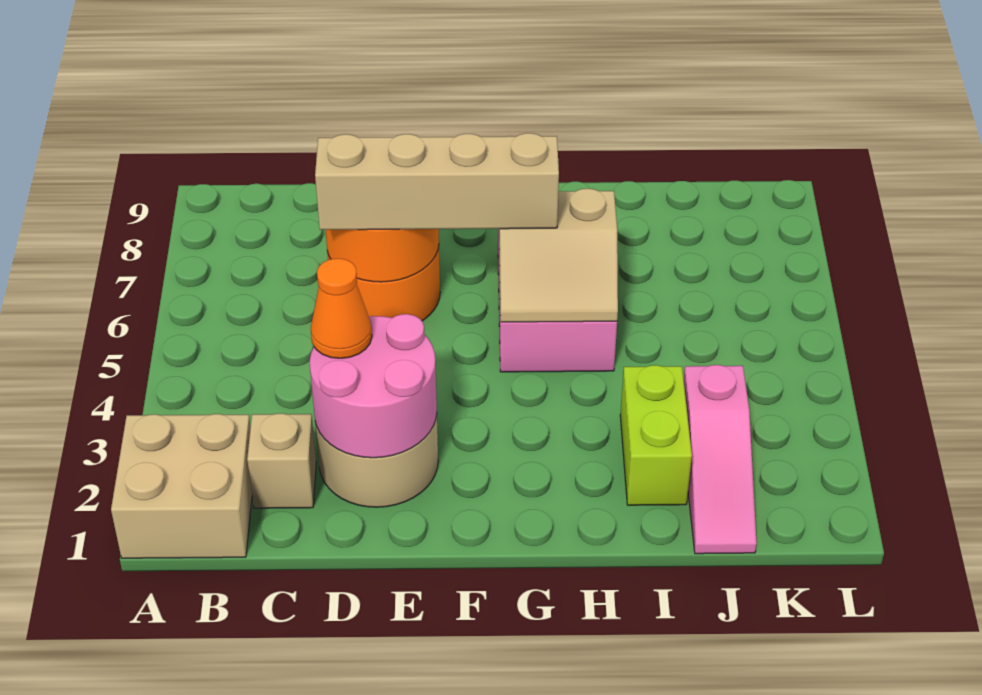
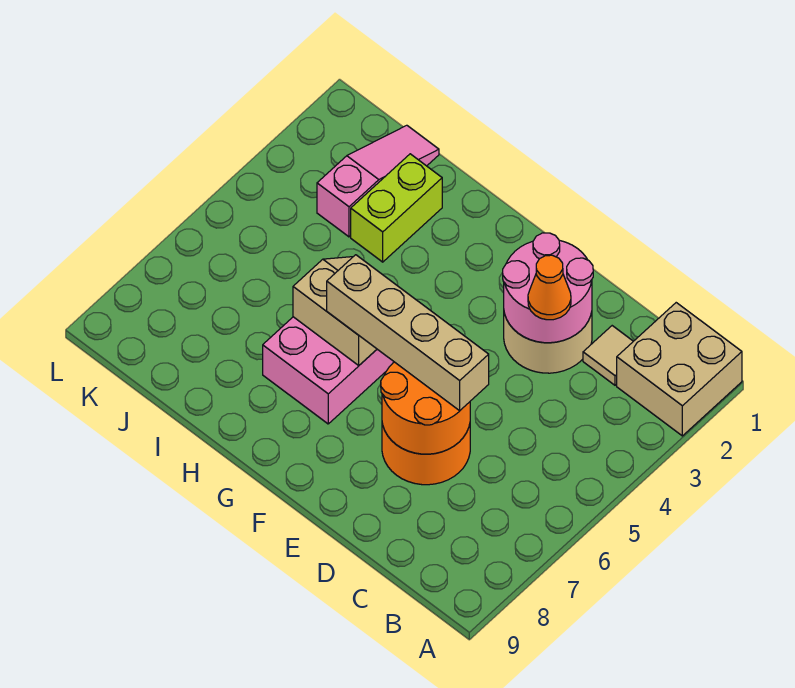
tan 1x1 brick [247,413,316,508] -> tan 1x1 tile [583,326,633,385]

